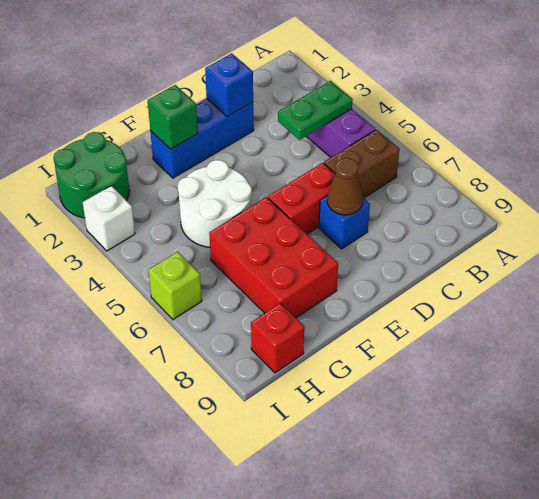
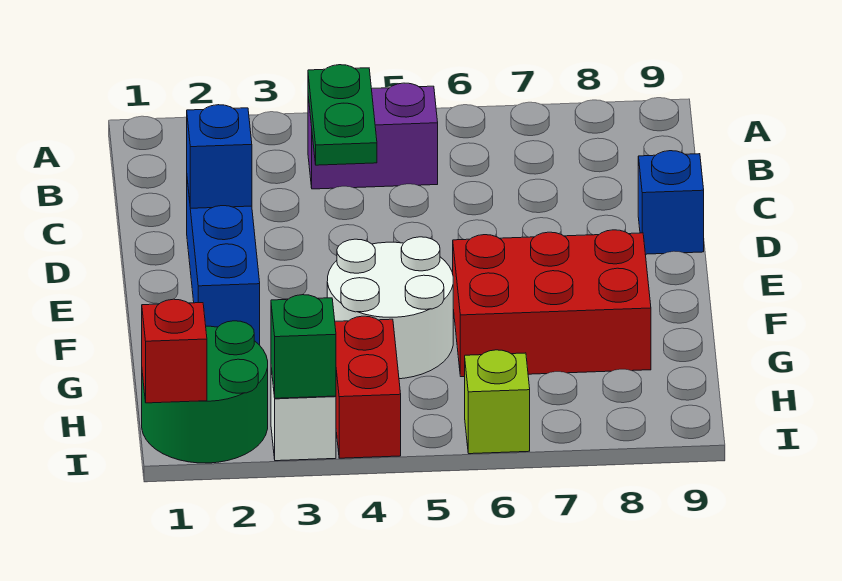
brown 1x2 brick [324,130,399,198] -> none
red 1x2 brick [268,163,335,234] -> red 1x2 brick moved to [335,316,401,458]
blue 1x1 brick [319,196,370,249] -> blue 1x1 brick moved to [638,151,704,254]
brown 1x1 cone [327,158,363,215] -> none
green 1x1 brick [148,85,198,149] -> green 1x1 brick moved to [271,295,336,398]
red 1x1 brick [251,303,304,373] -> red 1x1 brick moved to [142,299,207,403]

